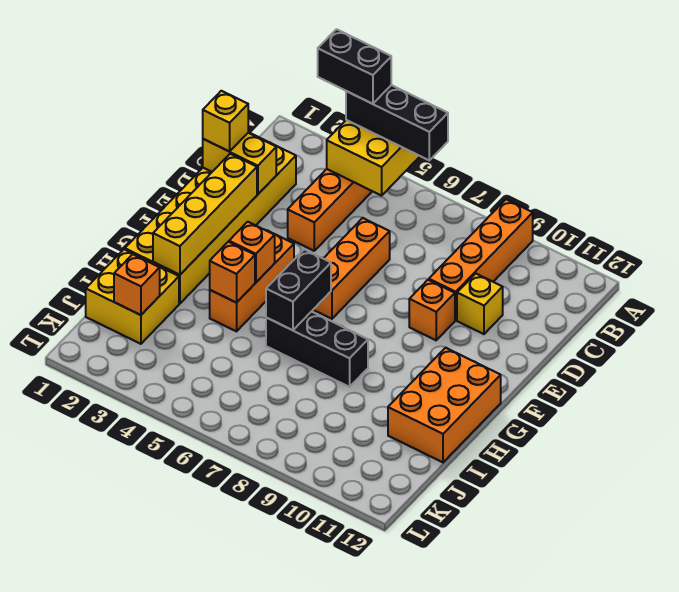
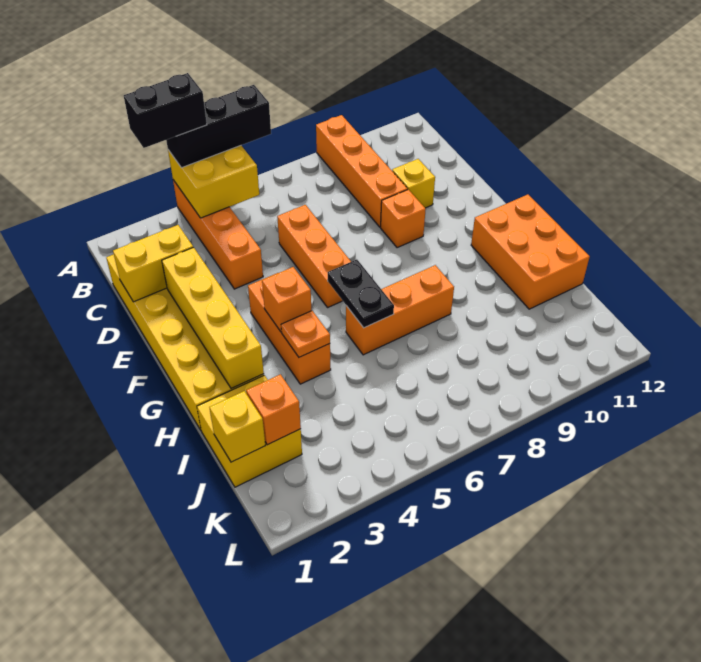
yellow 1x1 brick [203,91,248,151] -> yellow 1x1 brick moved to [209,391,265,462]
black 1x2 brick [266,249,331,330] -> black 1x2 plate [328,260,394,328]
orange 1x1 brick [210,242,255,303] -> orange 1x1 plate [281,311,330,357]
black 1x3 brick [266,312,368,387] -> orange 1x3 brick [346,265,454,355]

